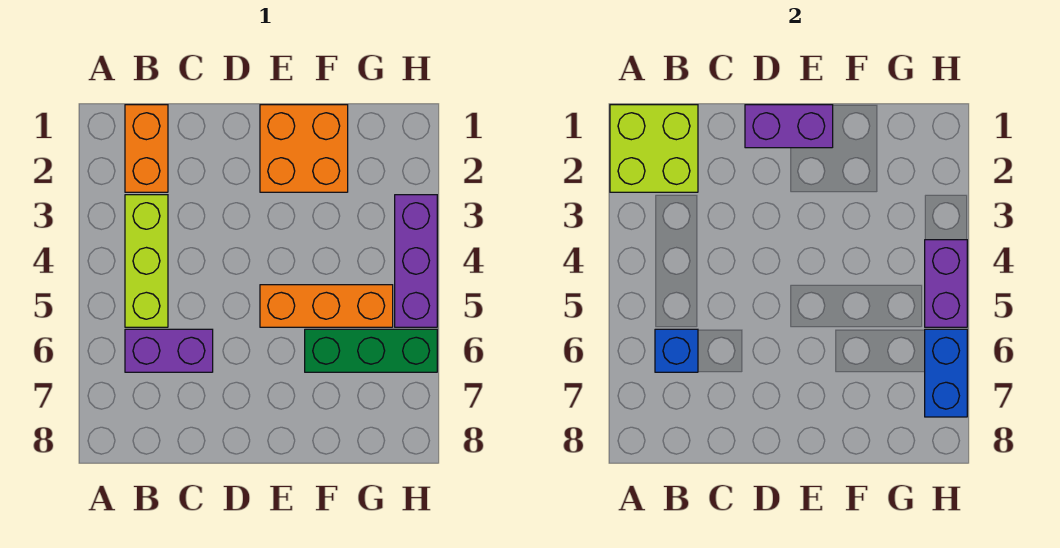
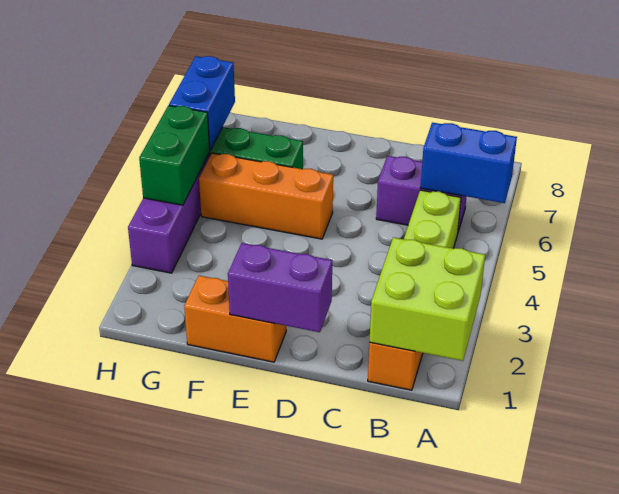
blue 1x1 brick [655,329,698,372] -> blue 1x2 brick [421,123,517,203]
orange 2x2 brick [260,105,348,192] -> orange 1x2 brick [184,276,286,362]
purple 1x2 brick [925,240,967,327] -> green 1x2 brick [139,106,210,205]

